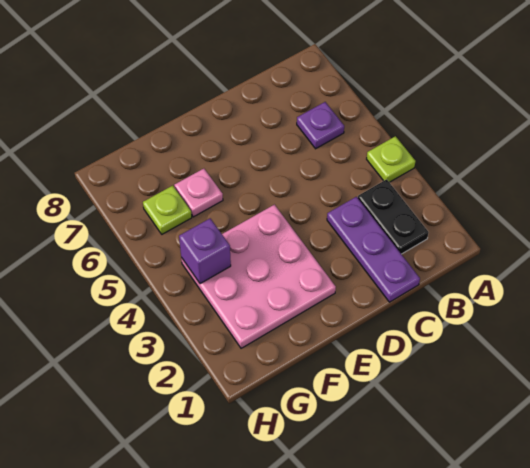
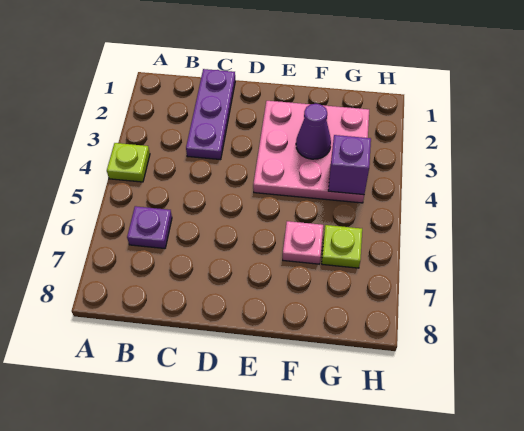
black 1x2 plate [358,179,429,254] -> none
none -> purple 1x1 cone [296,104,331,159]

